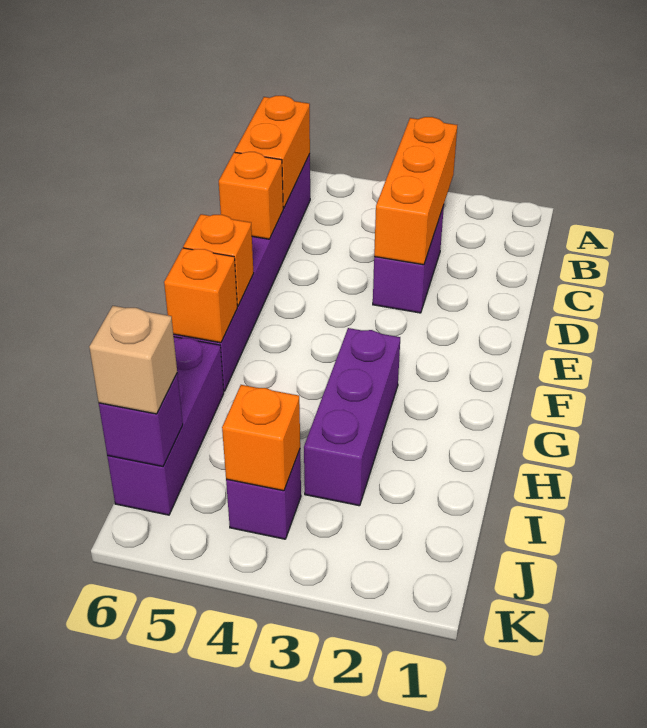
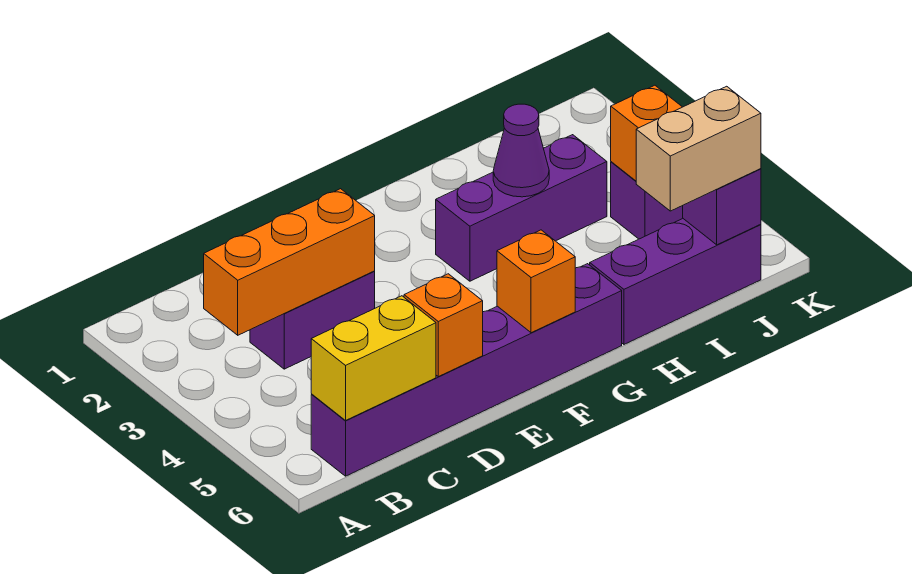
orange 1x2 brick [235,96,310,208] -> yellow 1x2 brick [311,296,436,420]
orange 1x1 brick [164,248,237,343] -> none
none -> purple 1x1 cone [493,104,549,197]
tan 1x1 brick [89,306,177,414] -> tan 1x2 brick [636,86,761,211]

